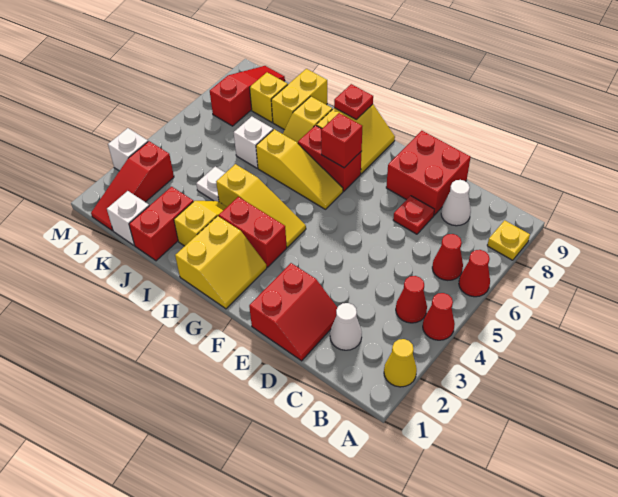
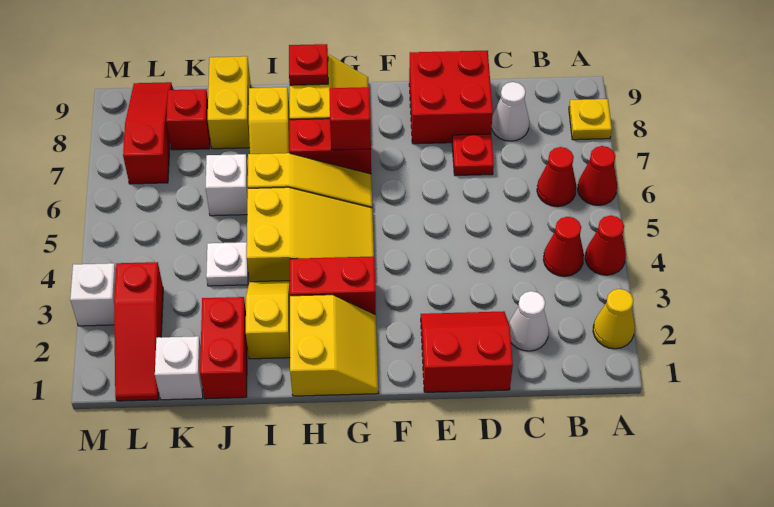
red 2x2 slope [249,263,337,361] -> red 2x2 slope turned to [421,311,513,392]
yellow 1x3 slope [216,164,306,247] -> yellow 2x3 slope [247,187,374,282]
yellow 1x1 brick [250,72,288,122] -> red 1x1 brick [166,89,210,150]

